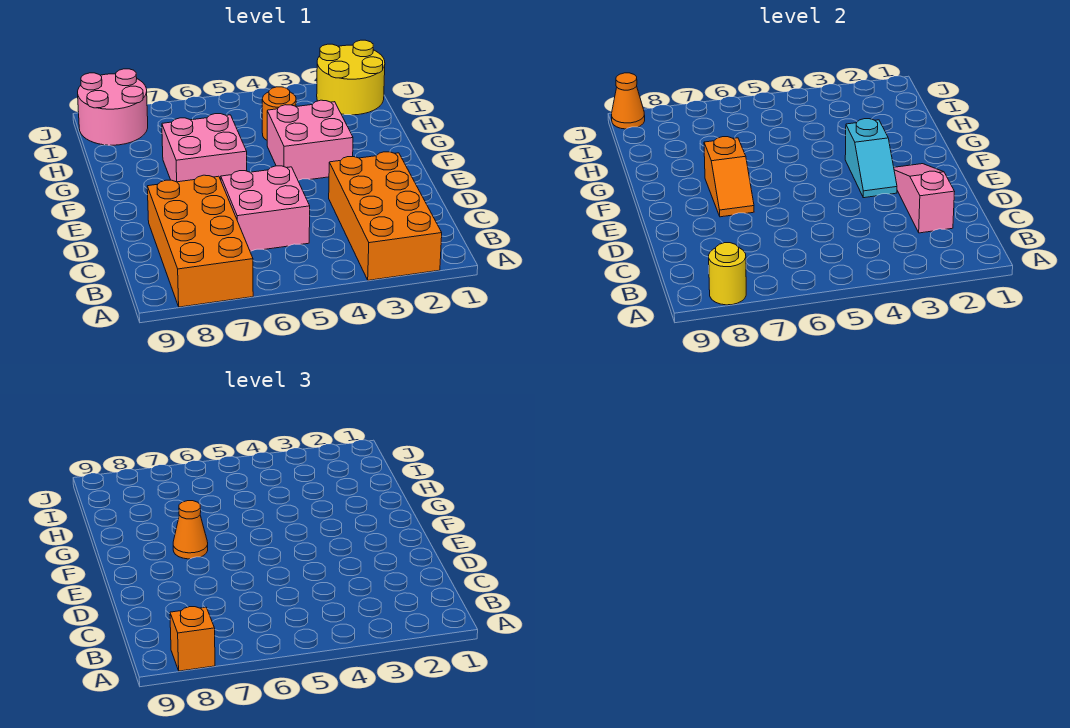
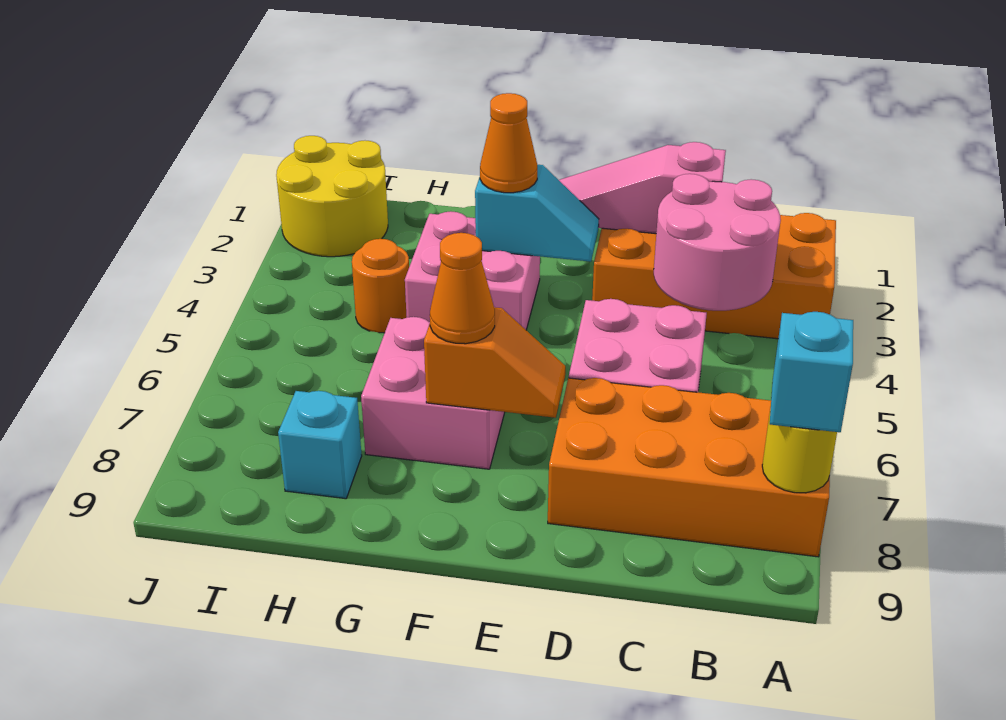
orange 1x1 brick [170,607,215,671] -> cyan 1x1 brick [770,312,853,432]
none -> cyan 1x1 brick [278,391,362,499]
pink 2x2 round brick [78,69,148,145] -> pink 2x2 round brick moved to [654,174,781,311]
orange 1x1 cone [612,73,645,129] -> orange 1x1 cone moved to [480,93,537,193]

